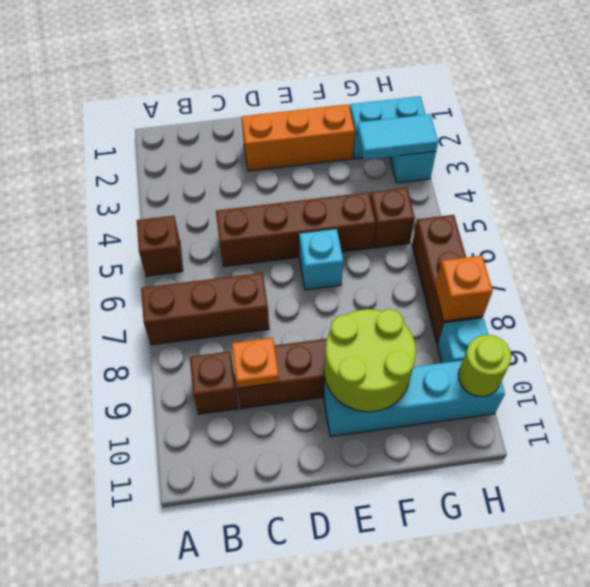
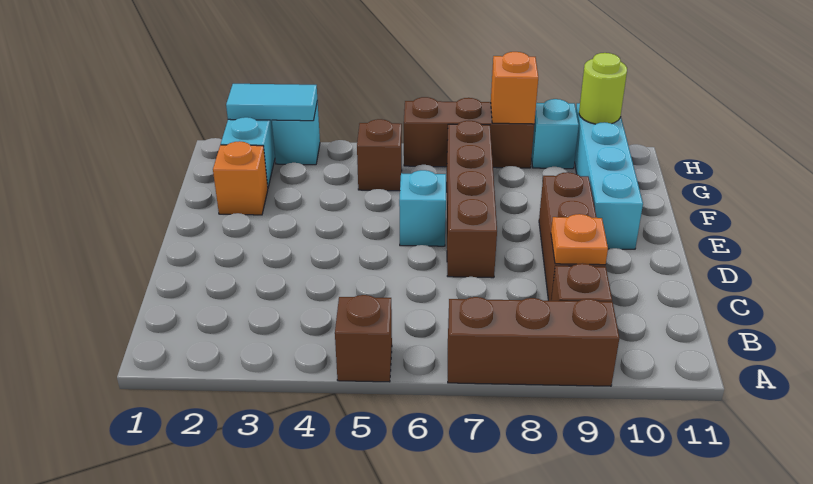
brown 1x3 brick [141,273,269,345] -> brown 1x3 brick turned to [448,297,619,386]
brown 1x4 brick [216,192,376,267] -> brown 1x4 brick moved to [447,121,497,278]
orange 1x3 brick [242,104,355,171] -> orange 1x1 brick [213,141,268,215]
lime 2x2 round brick [324,309,416,412] -> none
cyan 1x2 tile [357,114,438,160] -> cyan 1x2 tile turned to [226,84,317,121]

